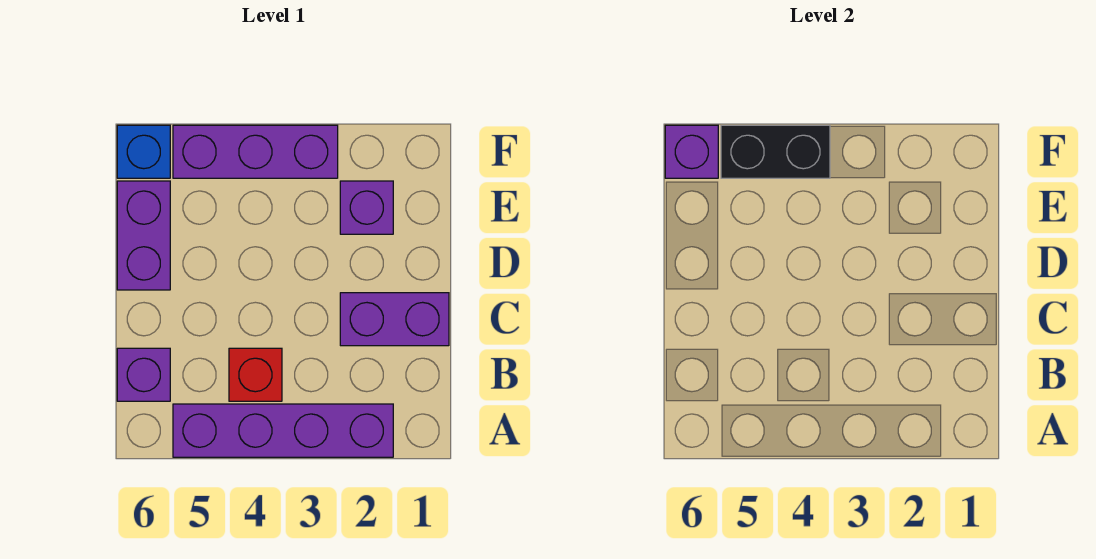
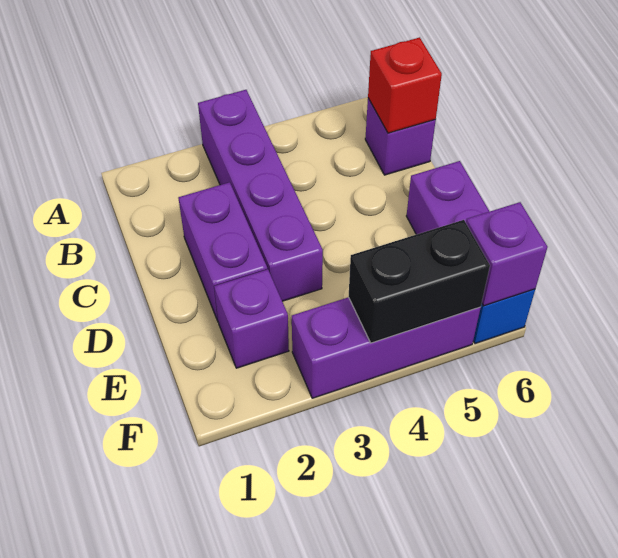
purple 1x4 brick [173,404,393,457] -> purple 1x4 brick turned to [198,90,323,301]
red 1x1 brick [229,348,282,401] -> red 1x1 brick moved to [368,37,442,133]
purple 1x2 brick [340,293,449,346] -> purple 1x2 brick turned to [178,182,267,321]

